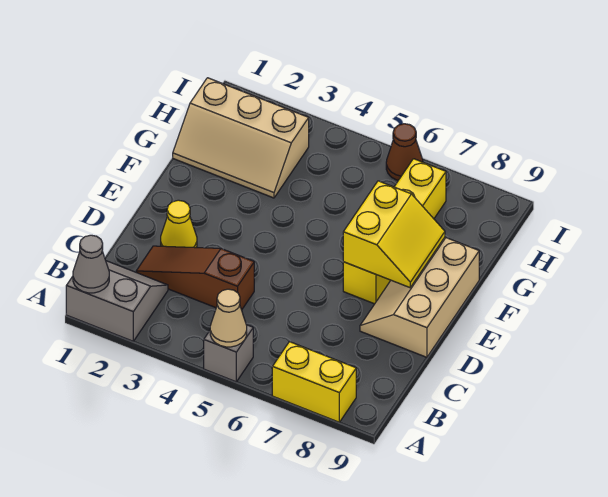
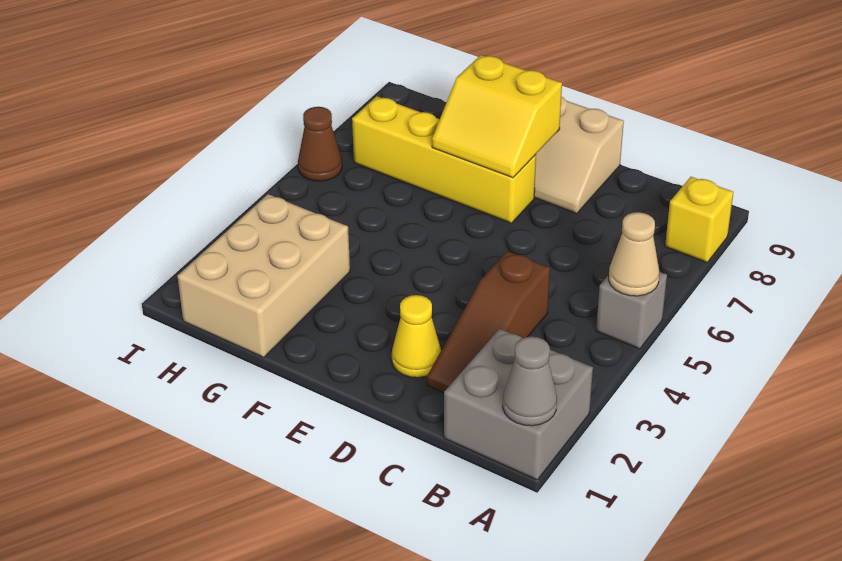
grey 2x2 slope [66,261,168,341] -> grey 2x2 brick [444,329,593,480]
yellow 1x2 brick [272,342,356,422] -> yellow 1x1 brick [665,177,733,262]
yellow 2x2 slope [343,181,445,288] -> yellow 2x2 slope turned to [432,55,562,178]
tan 2x3 slope [173,78,309,198] -> tan 2x3 brick [177,194,350,357]

